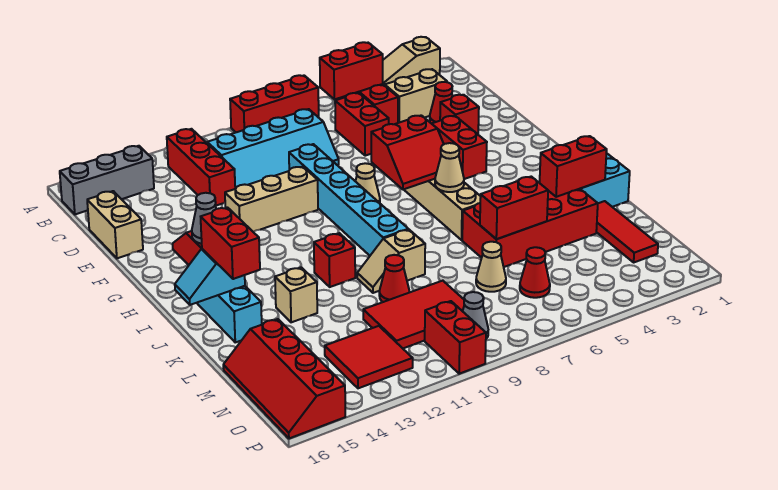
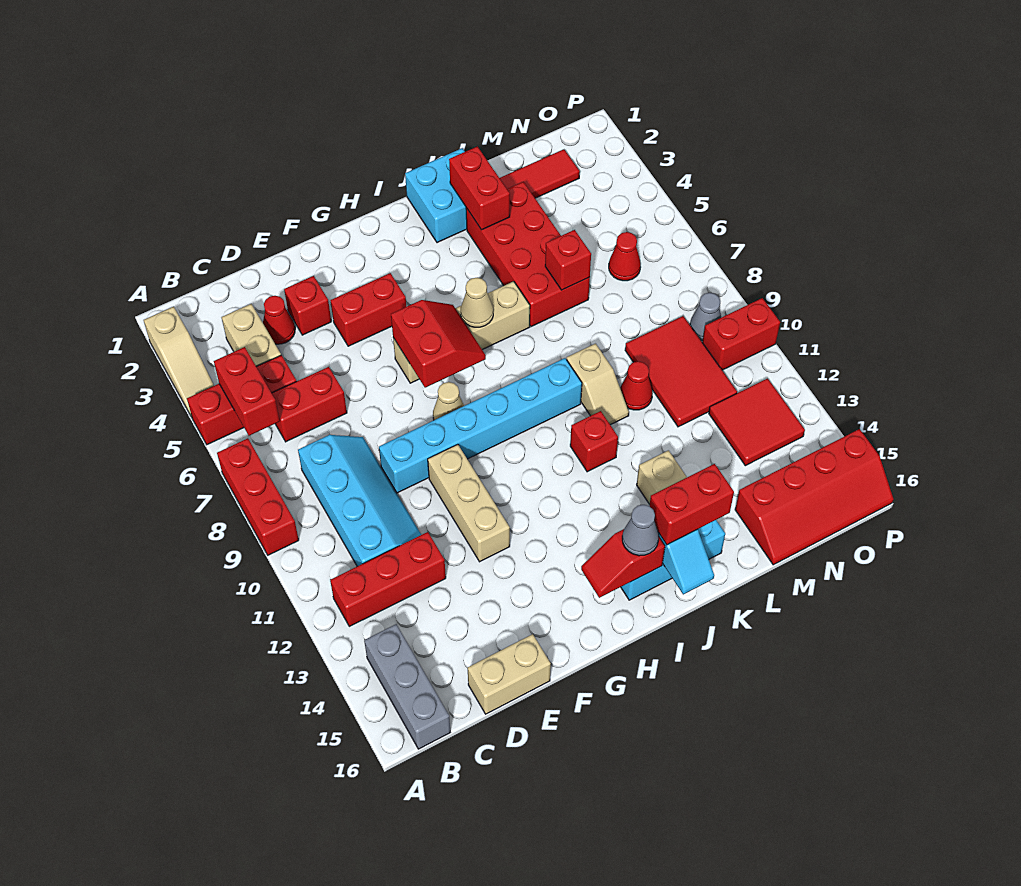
red 1x2 brick [480,177,548,239] -> red 1x1 brick [545,230,591,290]
tan 1x1 cone [476,242,506,292] -> none

